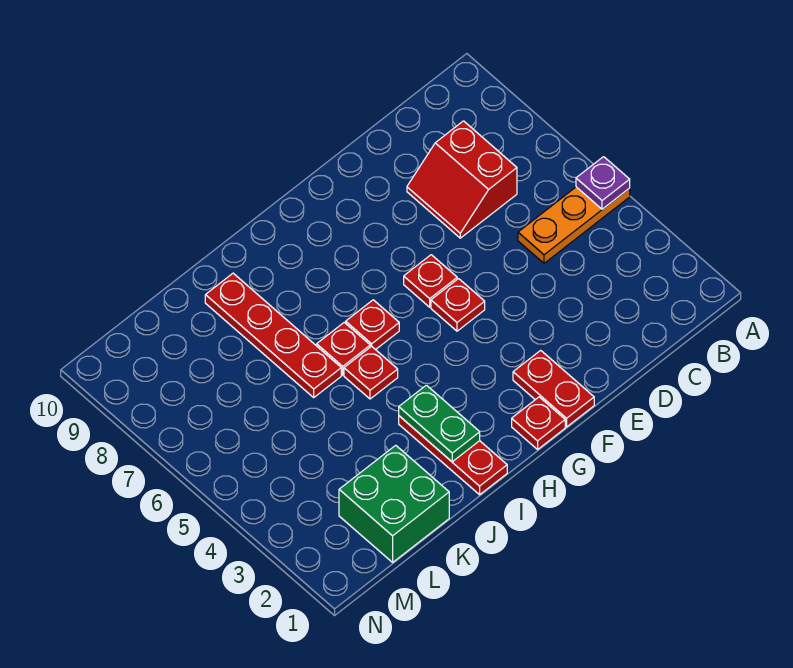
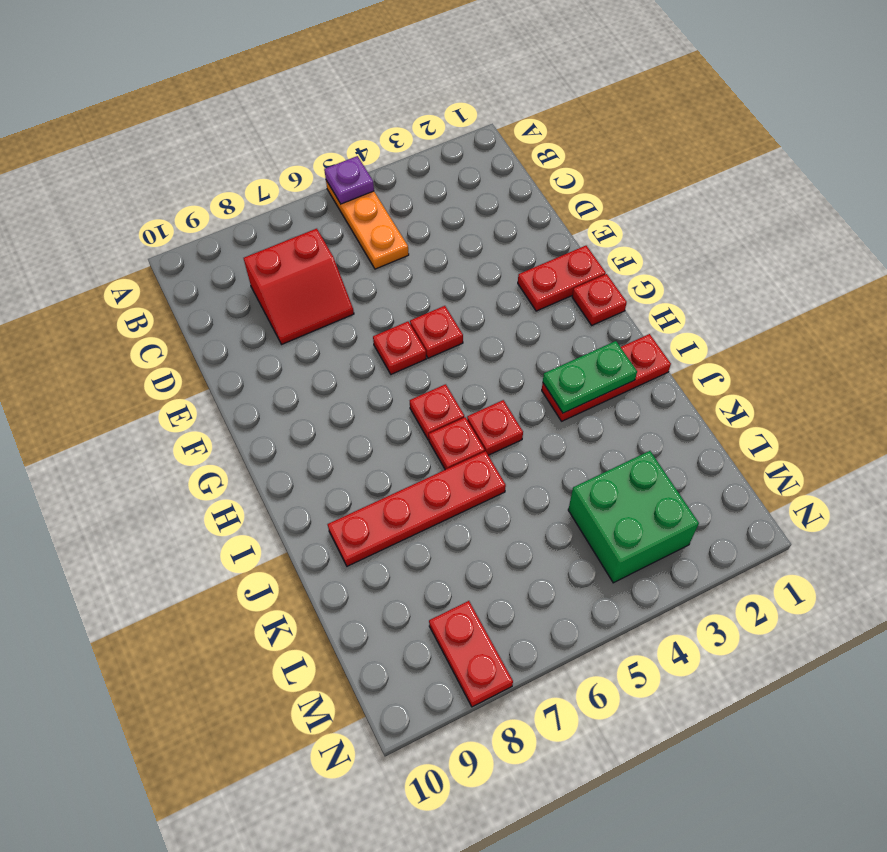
green 2x2 brick [339,445,449,562] -> green 2x2 brick moved to [568,451,699,583]
none -> red 1x2 plate [429,601,513,707]

